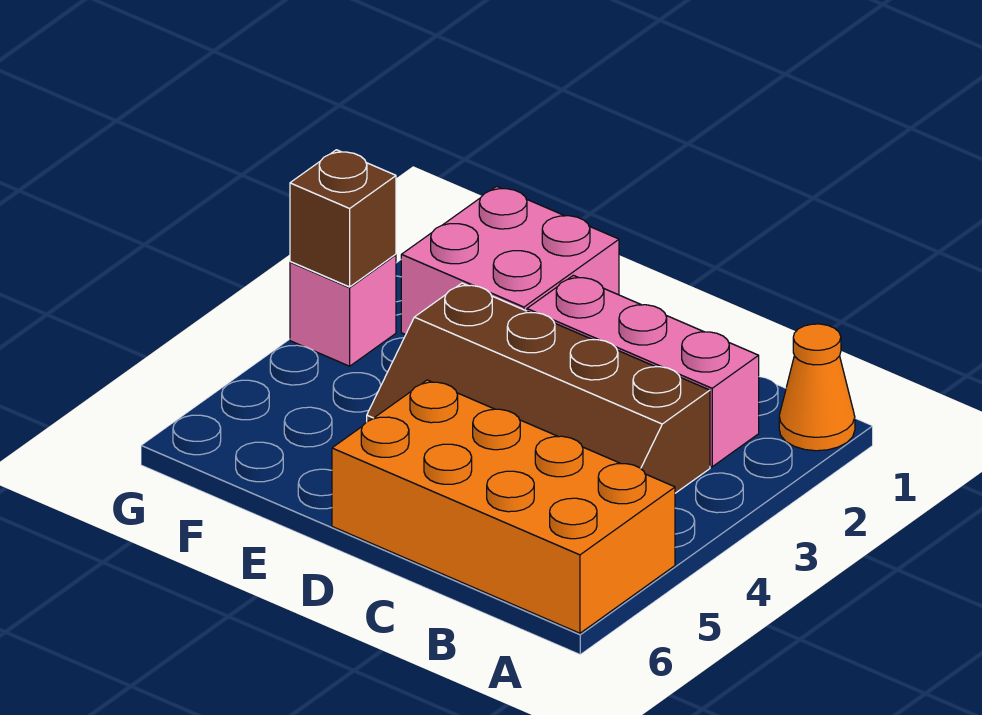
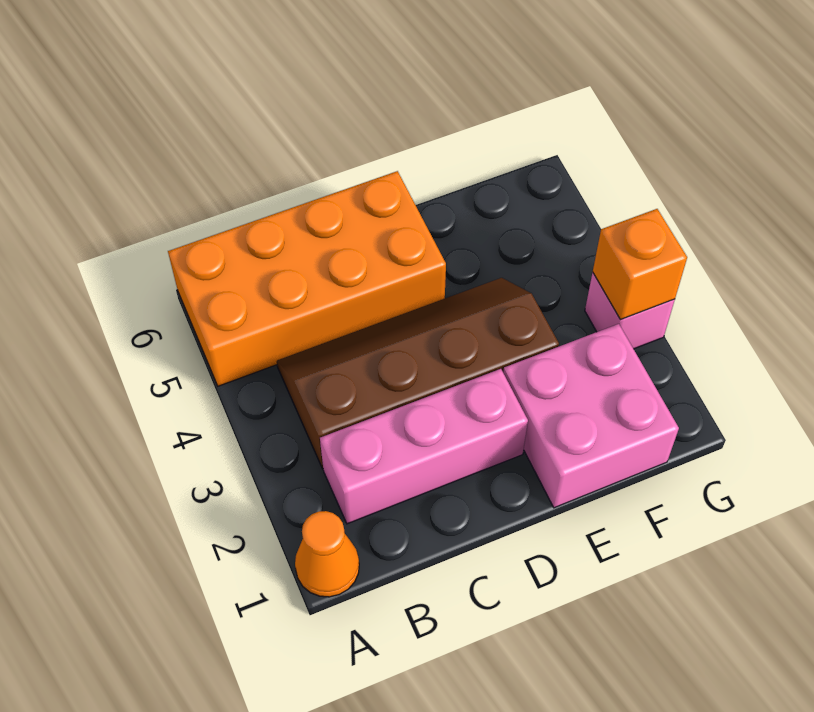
brown 1x1 brick [290,150,396,287] -> orange 1x1 brick [593,209,687,320]

